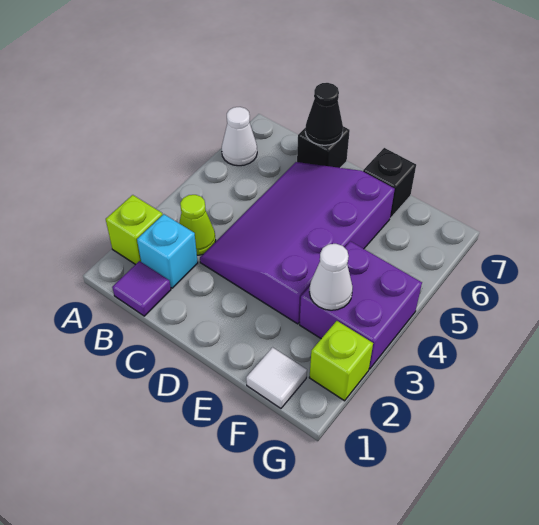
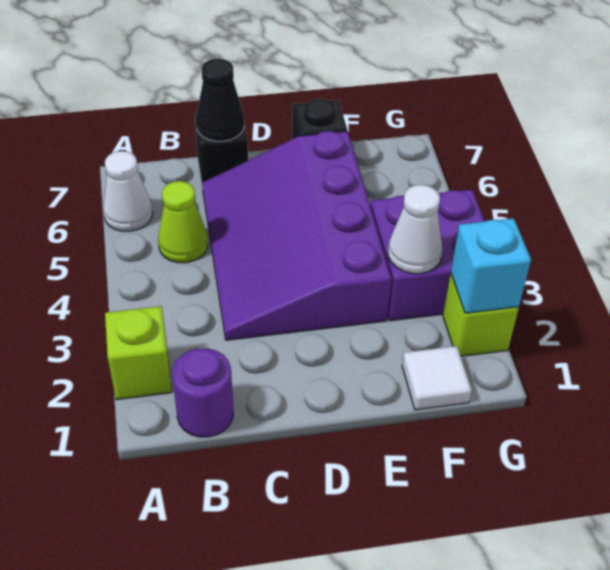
purple 1x1 tile [112,261,171,316] -> purple 1x1 round brick [172,348,233,437]
cyan 1x1 brick [137,214,198,288] -> cyan 1x1 brick moved to [451,218,531,313]
lime 1x1 cone [179,195,216,255] -> lime 1x1 cone moved to [158,181,208,263]

